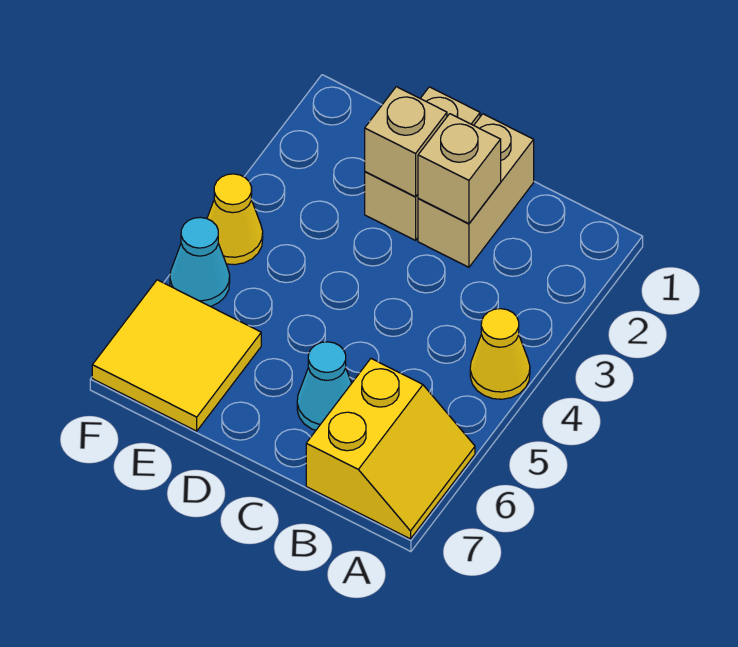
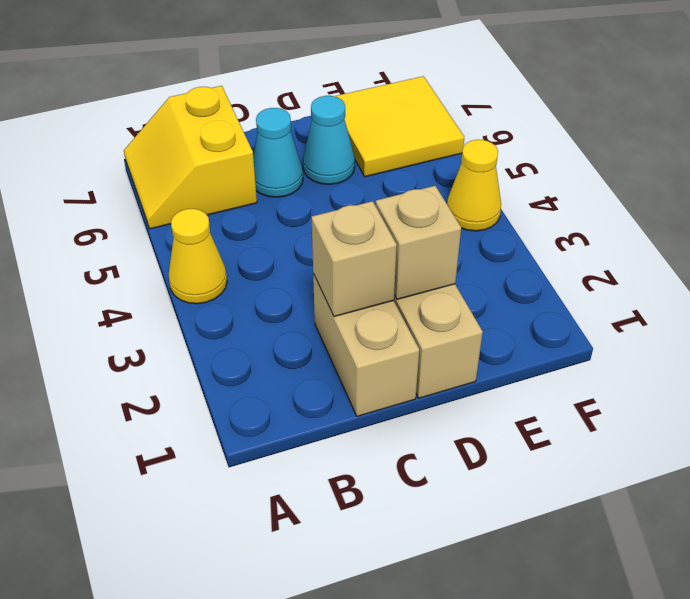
cyan 1x1 cone [170,217,230,307] -> cyan 1x1 cone moved to [303,96,355,184]

